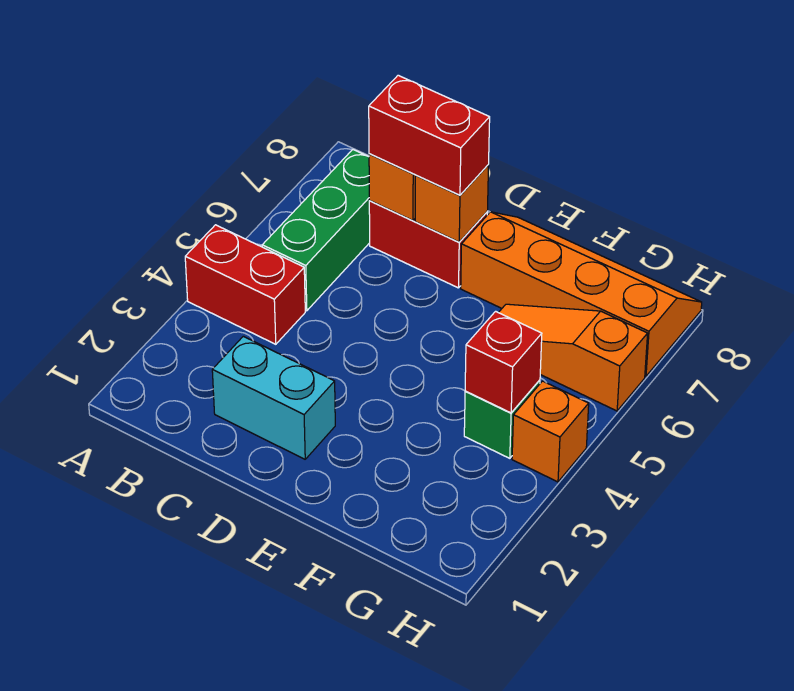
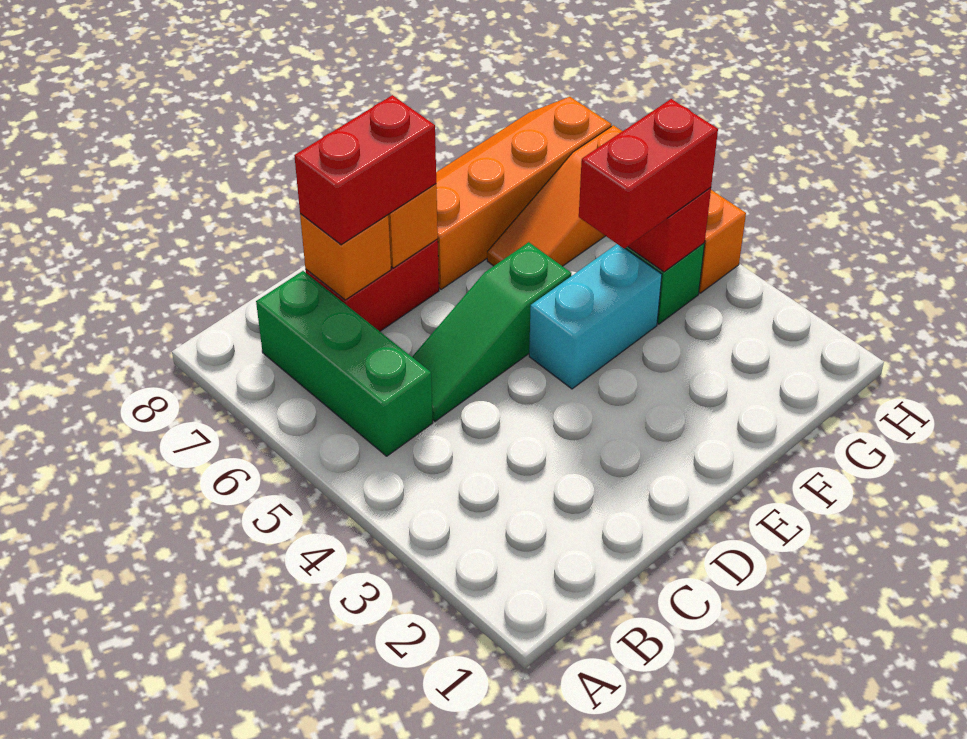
red 1x2 brick [185,225,305,344] -> red 1x2 brick moved to [579,99,718,249]
cyan 1x2 brick [212,336,335,459] -> cyan 1x2 brick moved to [529,244,662,389]
none -> green 1x3 slope [412,242,571,421]

